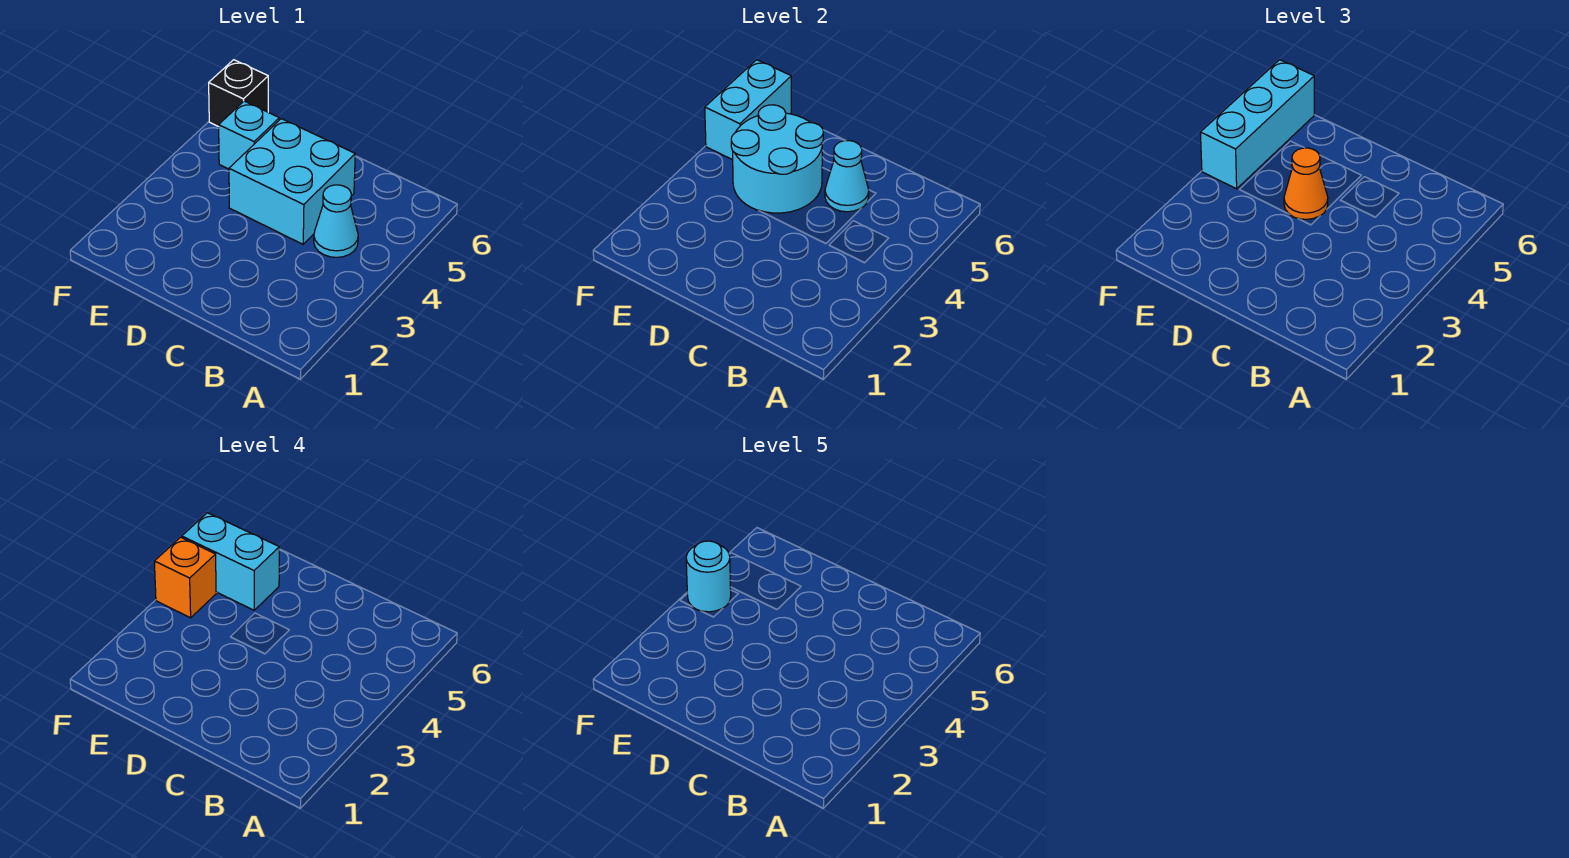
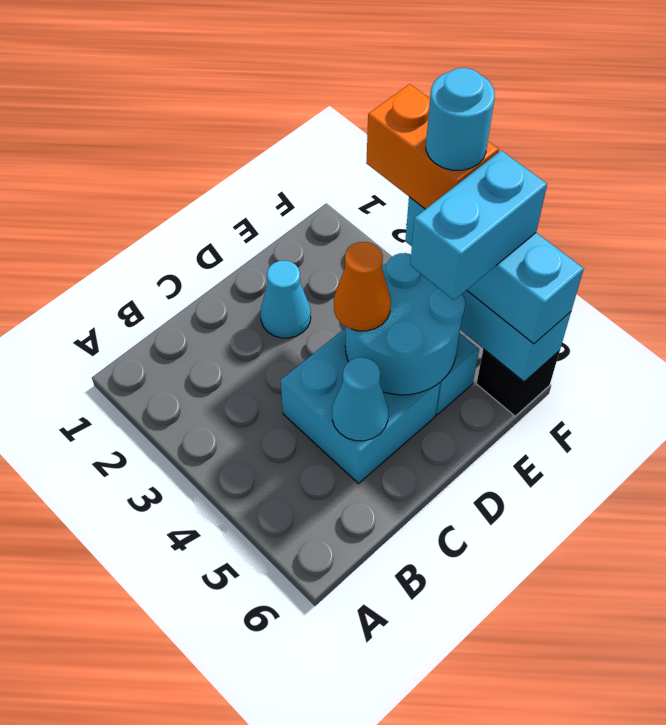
cyan 1x1 cone [314,185,358,257] -> cyan 1x1 cone moved to [261,261,311,338]
orange 1x1 brick [154,537,216,618] -> orange 1x2 brick [366,84,499,209]

